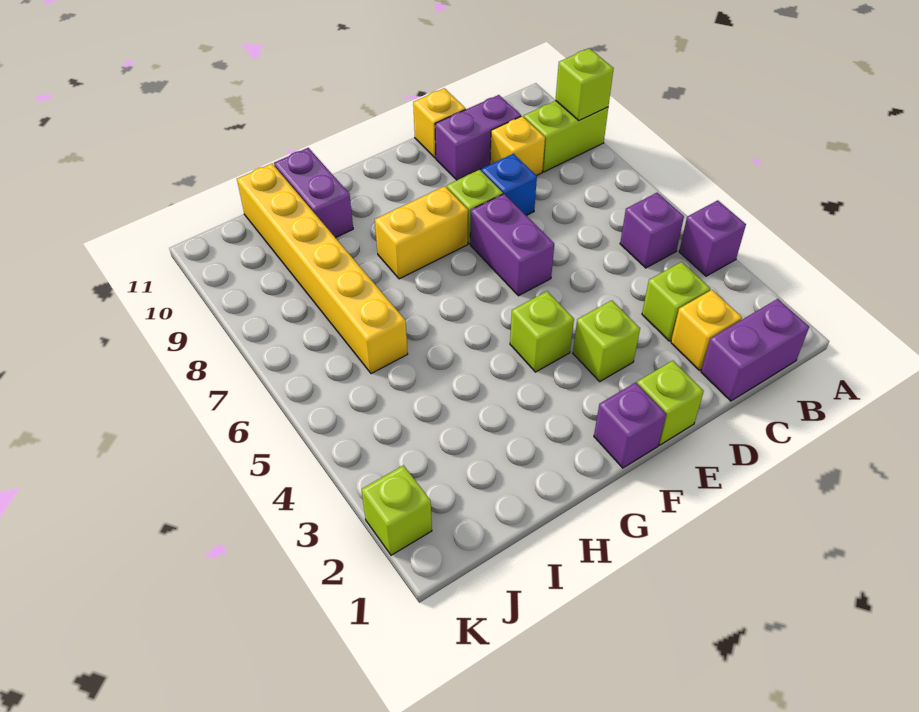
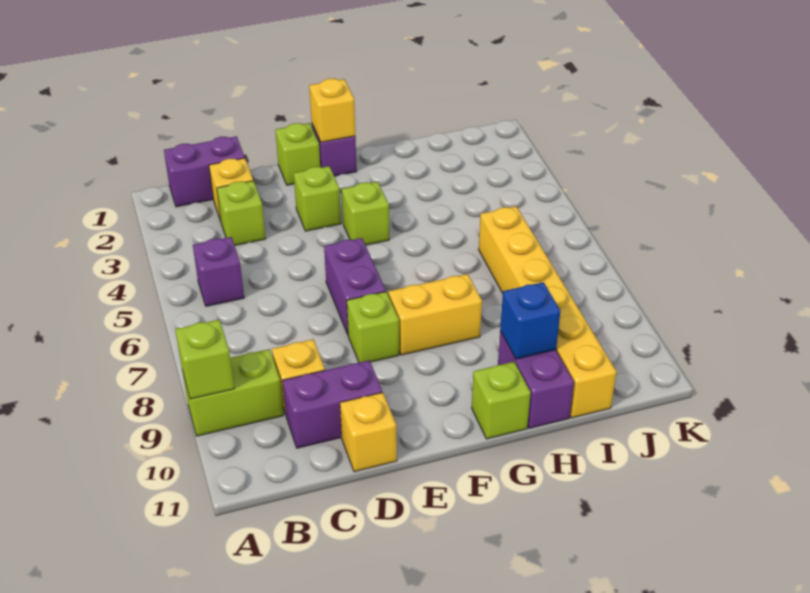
purple 1x1 brick [679,200,746,276] -> none
blue 1x1 brick [481,154,537,216] -> blue 1x1 brick moved to [500,282,560,359]
none -> yellow 1x1 brick [309,79,355,142]
lime 1x1 brick [362,465,432,555] -> lime 1x1 brick moved to [472,362,531,439]

